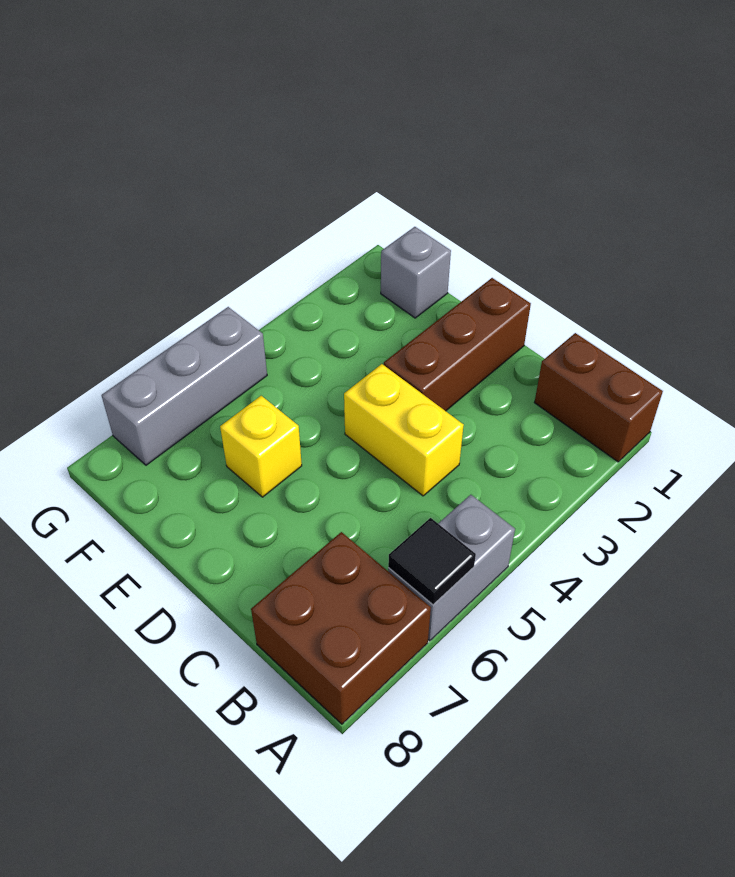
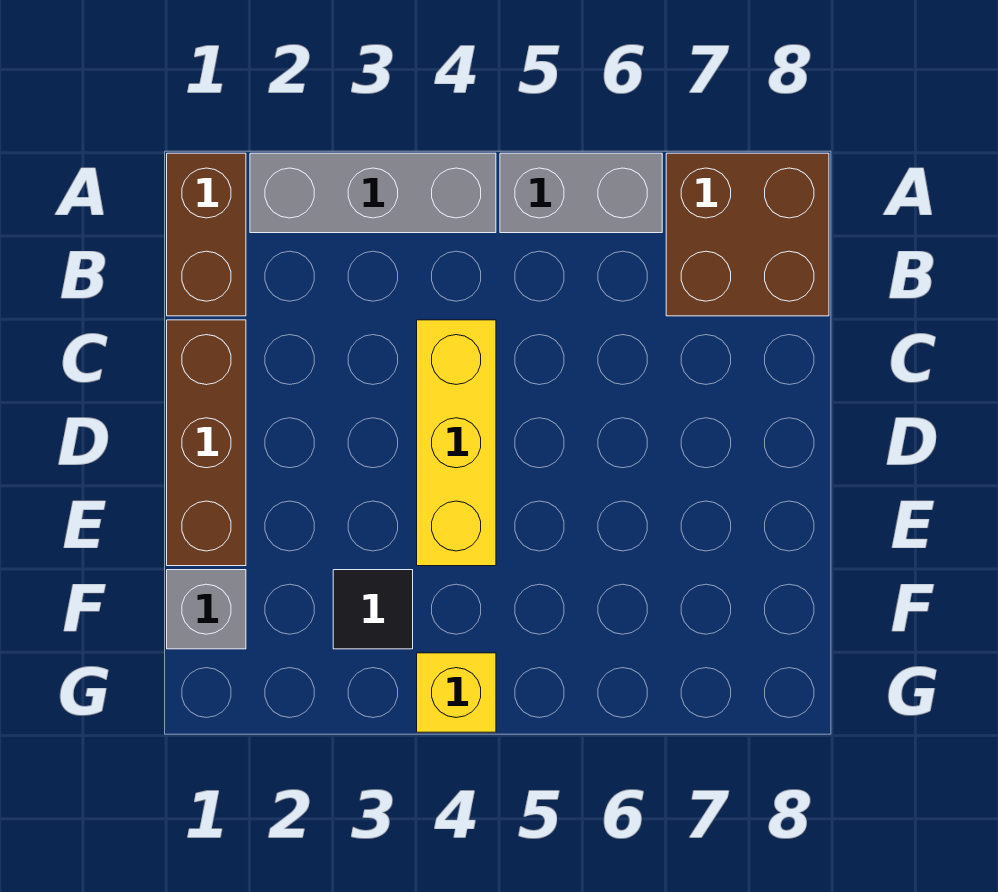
black 1x1 tile [388,518,476,605] -> black 1x1 tile moved to [333,570,413,649]
yellow 1x2 brick [344,364,464,496] -> yellow 1x3 brick [417,320,496,566]
brown 1x3 brick [384,278,531,411] -> brown 1x3 brick turned to [167,320,246,566]
yellow 1x1 brick [220,396,302,497] -> yellow 1x1 brick moved to [417,653,496,732]
grey 1x3 brick [102,307,267,465] -> grey 1x3 brick moved to [250,153,496,233]

